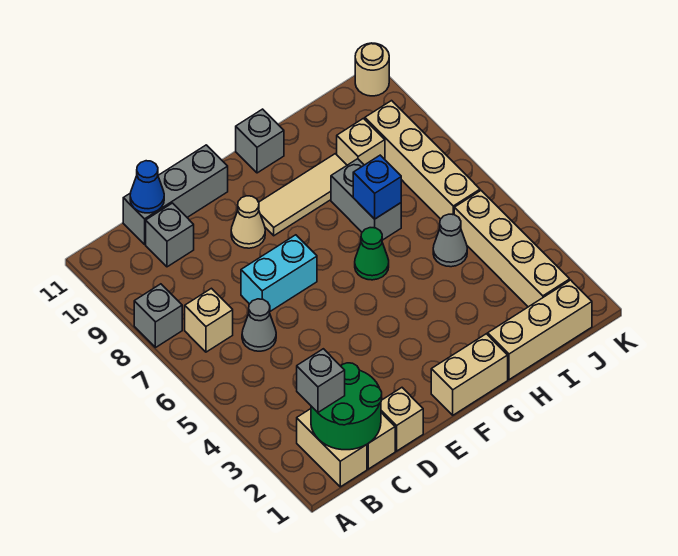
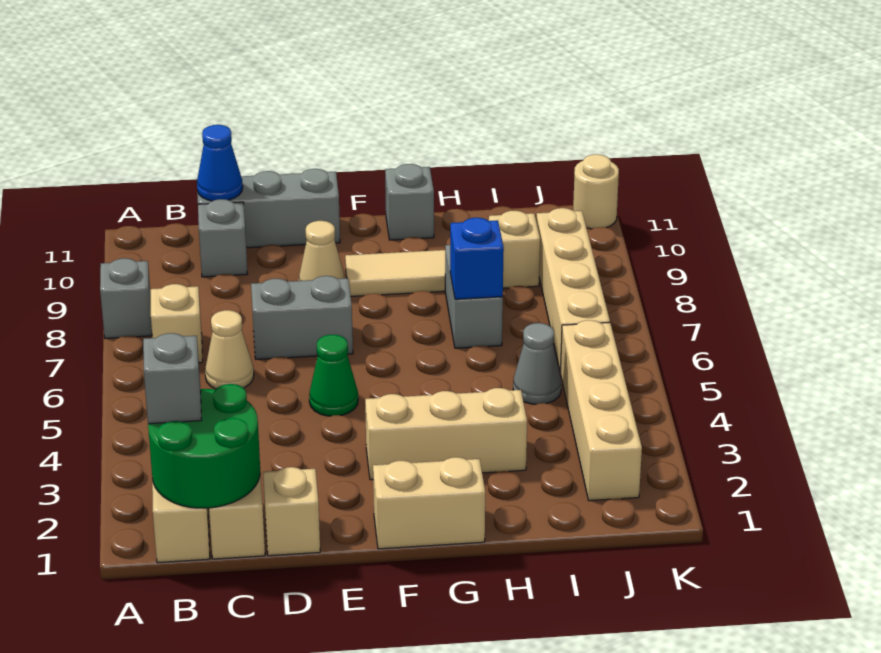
grey 1x1 cone [242,299,276,351] -> tan 1x1 cone [205,310,254,389]
cyan 1x2 brick [241,235,317,311] -> grey 1x2 brick [251,276,353,359]
green 1x1 cone [355,228,389,280] -> green 1x1 cone moved to [309,334,358,416]
tan 1x3 brick [488,280,592,380] -> tan 1x3 brick moved to [365,388,527,480]

